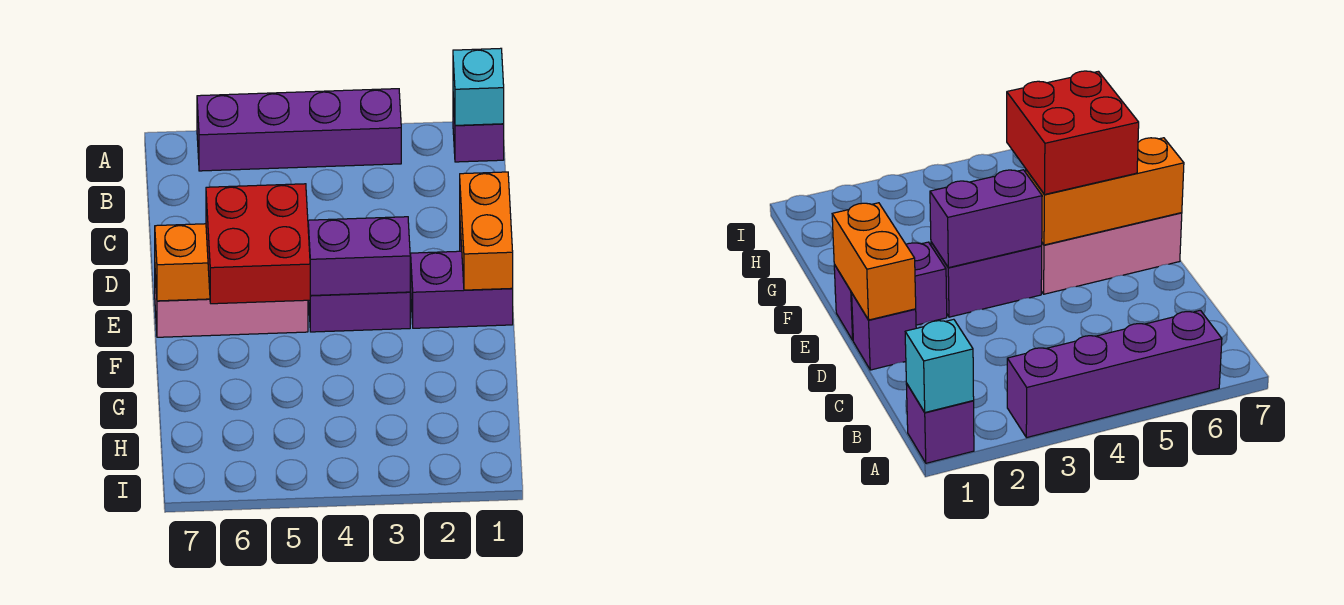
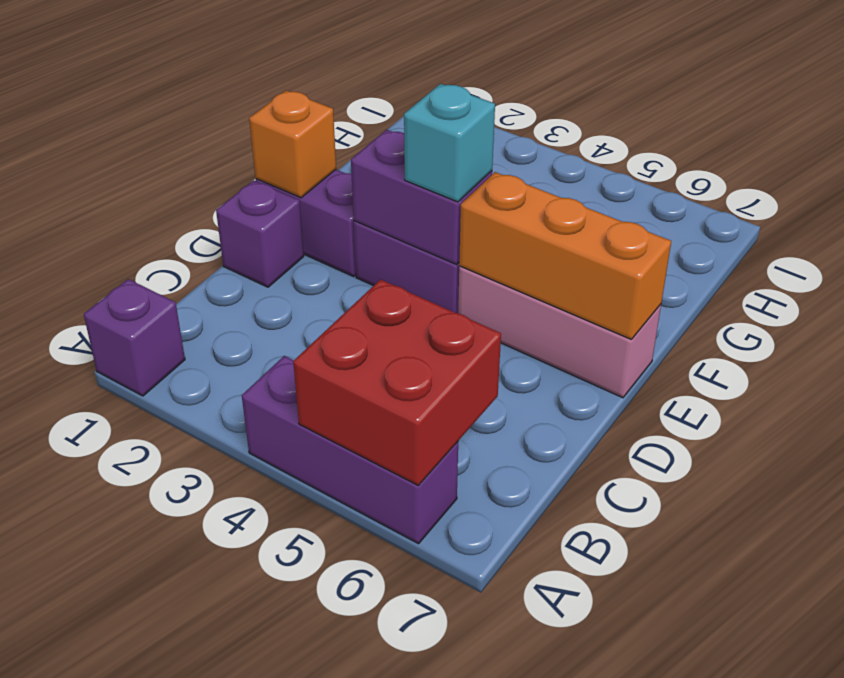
cyan 1x1 brick [453,48,504,125] -> cyan 1x1 brick moved to [404,84,495,202]
purple 1x4 brick [197,89,401,171] -> purple 1x3 brick [242,356,458,544]
orange 1x2 brick [460,172,513,290] -> orange 1x1 brick [249,90,336,198]
red 2x2 brick [206,184,310,304] -> red 2x2 brick moved to [293,280,501,485]

